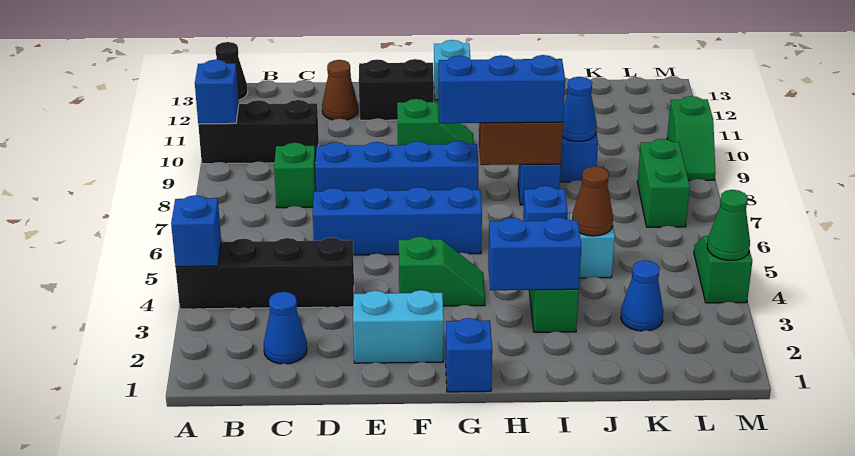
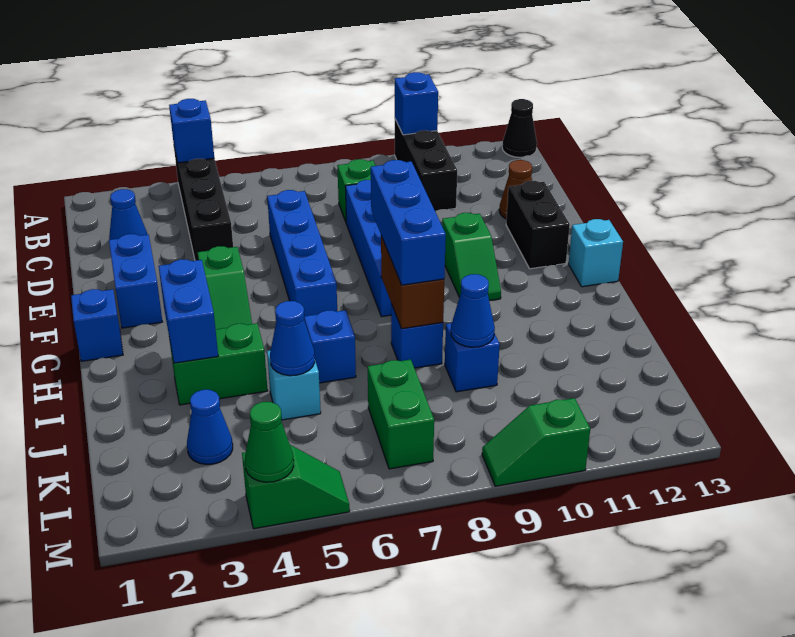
cyan 1x2 brick [353,290,444,363] -> blue 1x2 brick [109,234,162,328]
brown 1x1 cone [572,166,613,236] -> blue 1x1 cone [270,301,315,376]
green 1x2 brick [637,139,690,227] -> green 1x2 brick turned to [368,359,434,469]

